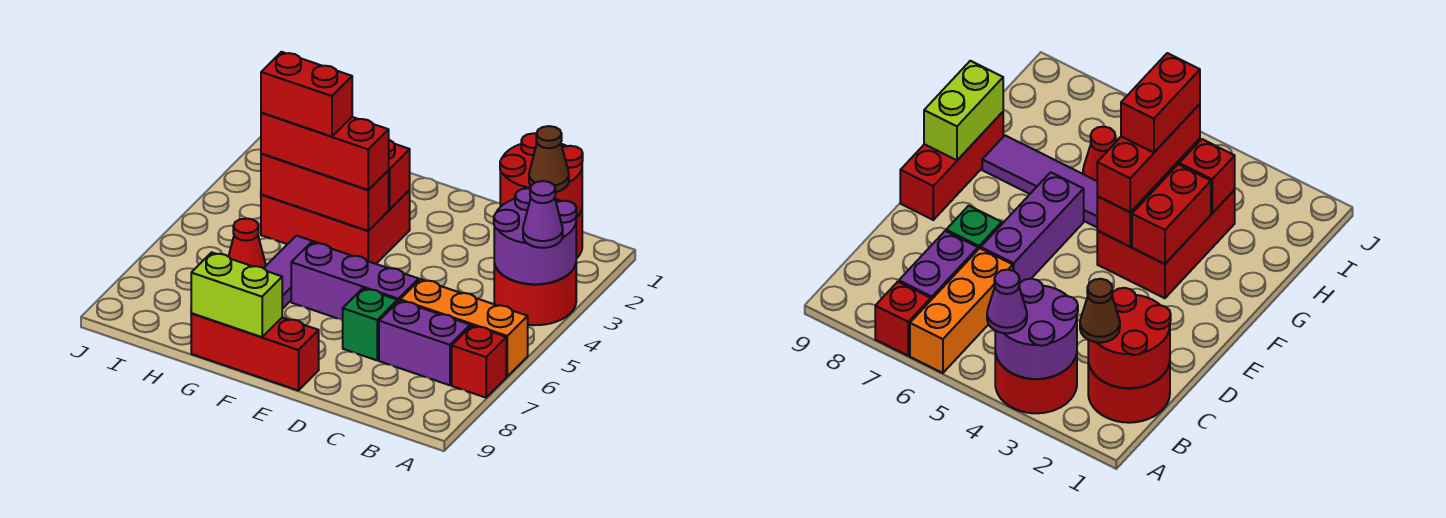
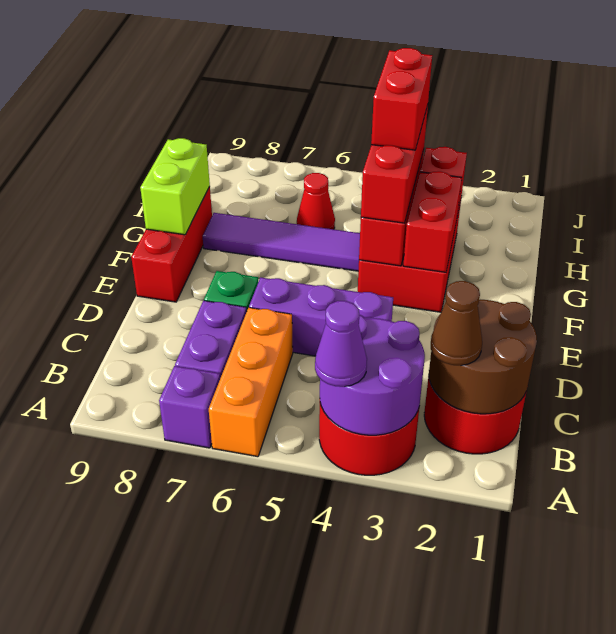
red 1x1 brick [452,325,506,398] -> purple 1x1 brick [159,366,220,448]
red 2x2 round brick [500,133,583,218] -> brown 2x2 round brick [429,300,537,414]
purple 1x3 brick [291,242,419,320] -> purple 1x3 brick turned to [249,277,393,356]

